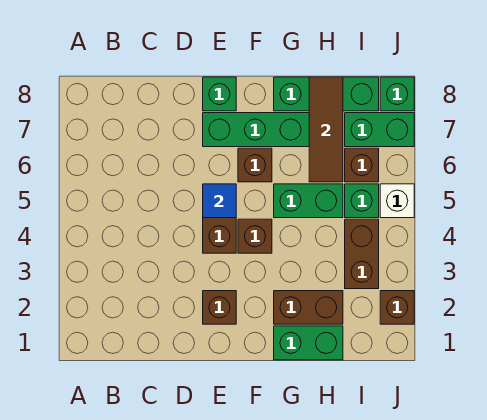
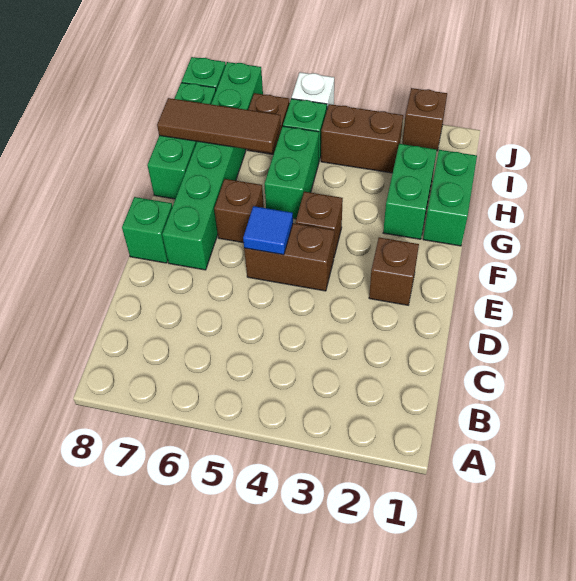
brown 1x2 brick [274,291,343,324] -> green 1x2 brick [383,144,437,239]

